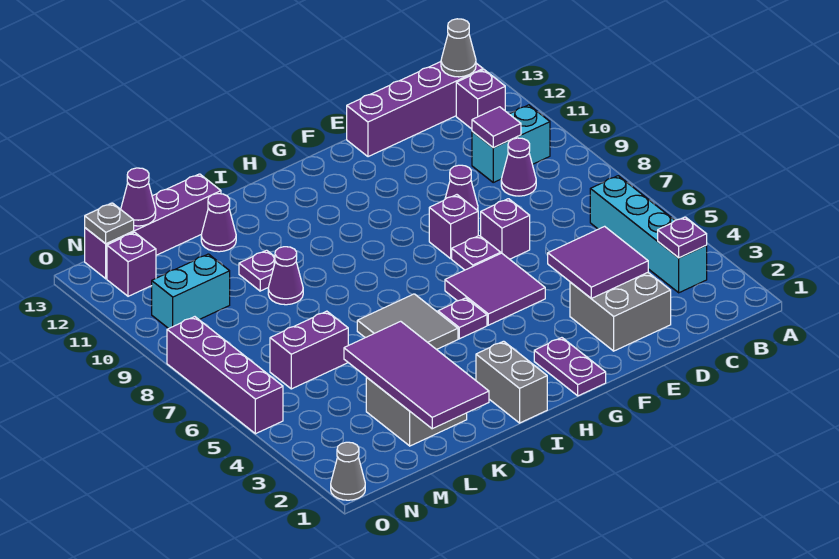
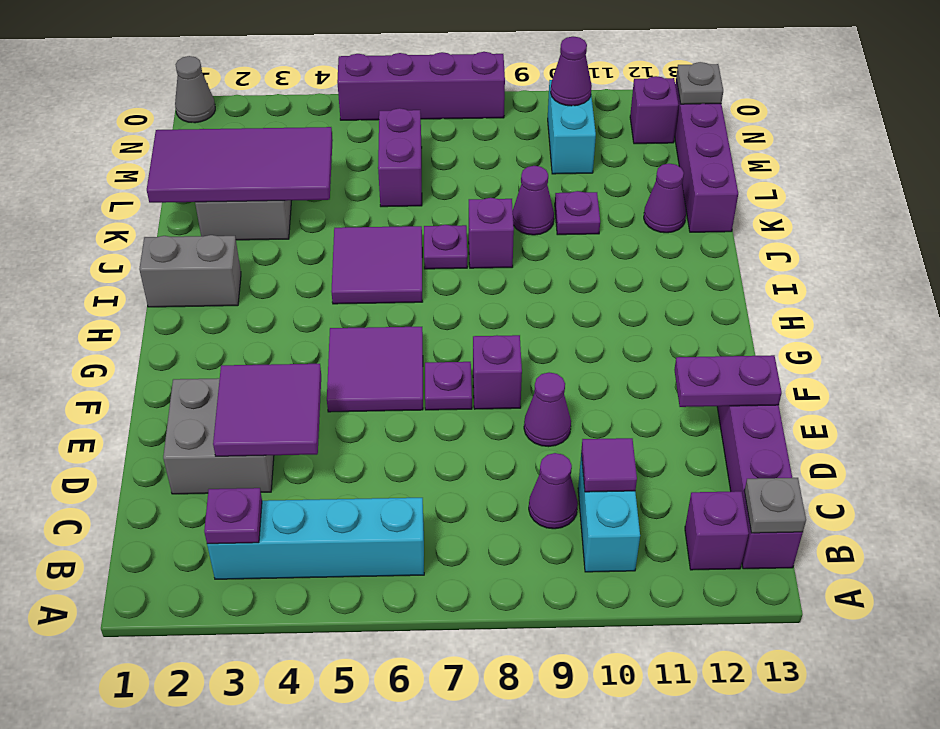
grey 1x1 cone [441,19,476,77] -> grey 1x1 plate [744,478,806,533]
purple 1x1 brick [481,199,530,259] -> purple 1x1 brick moved to [469,198,514,268]
purple 1x2 plate [534,338,606,396] -> purple 1x2 plate moved to [674,355,782,407]
purple 1x1 plate [438,298,487,339] -> purple 1x1 plate moved to [424,225,467,269]
grey 2x2 tile [357,294,458,350] -> purple 2x2 tile [331,226,422,304]
purple 1x1 cone [121,168,156,226] -> purple 1x1 cone moved to [551,37,592,106]

